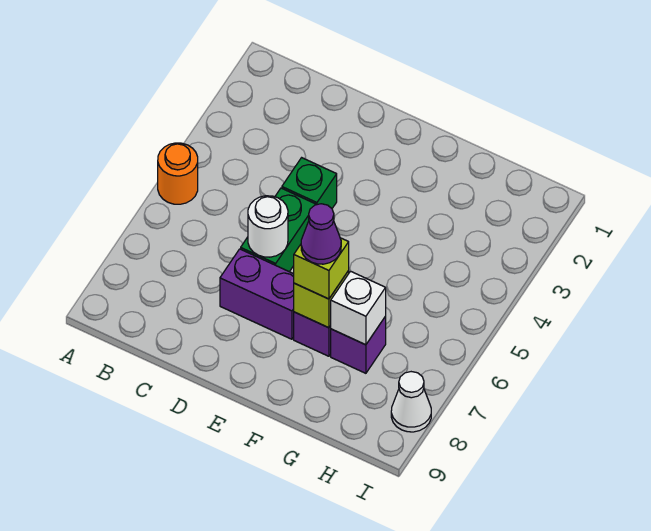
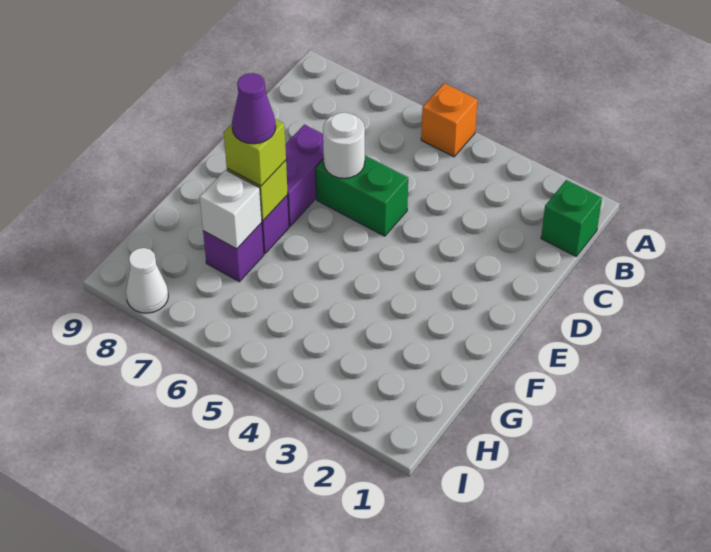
orange 1x1 round brick [158,143,198,204] -> orange 1x1 brick [421,83,478,157]
green 1x1 brick [282,158,337,208] -> green 1x1 brick moved to [541,180,602,256]

